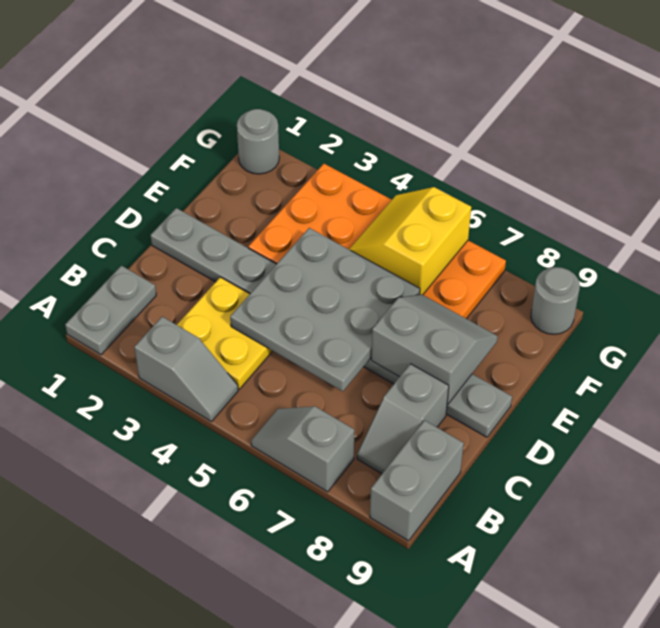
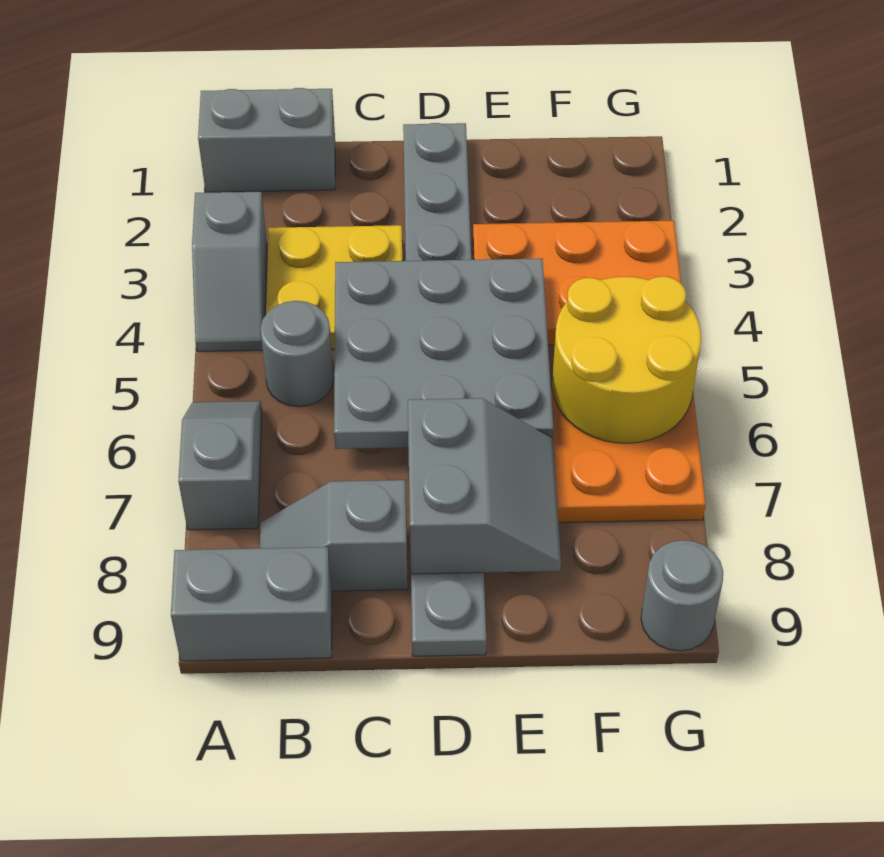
grey 1x2 plate [65,266,156,355] -> grey 1x2 brick [198,88,335,192]
yellow 2x2 slope [349,187,471,295] -> yellow 2x2 round brick [552,276,701,443]
grey 1x1 round brick [237,109,279,174] -> grey 1x1 round brick moved to [260,301,334,407]

